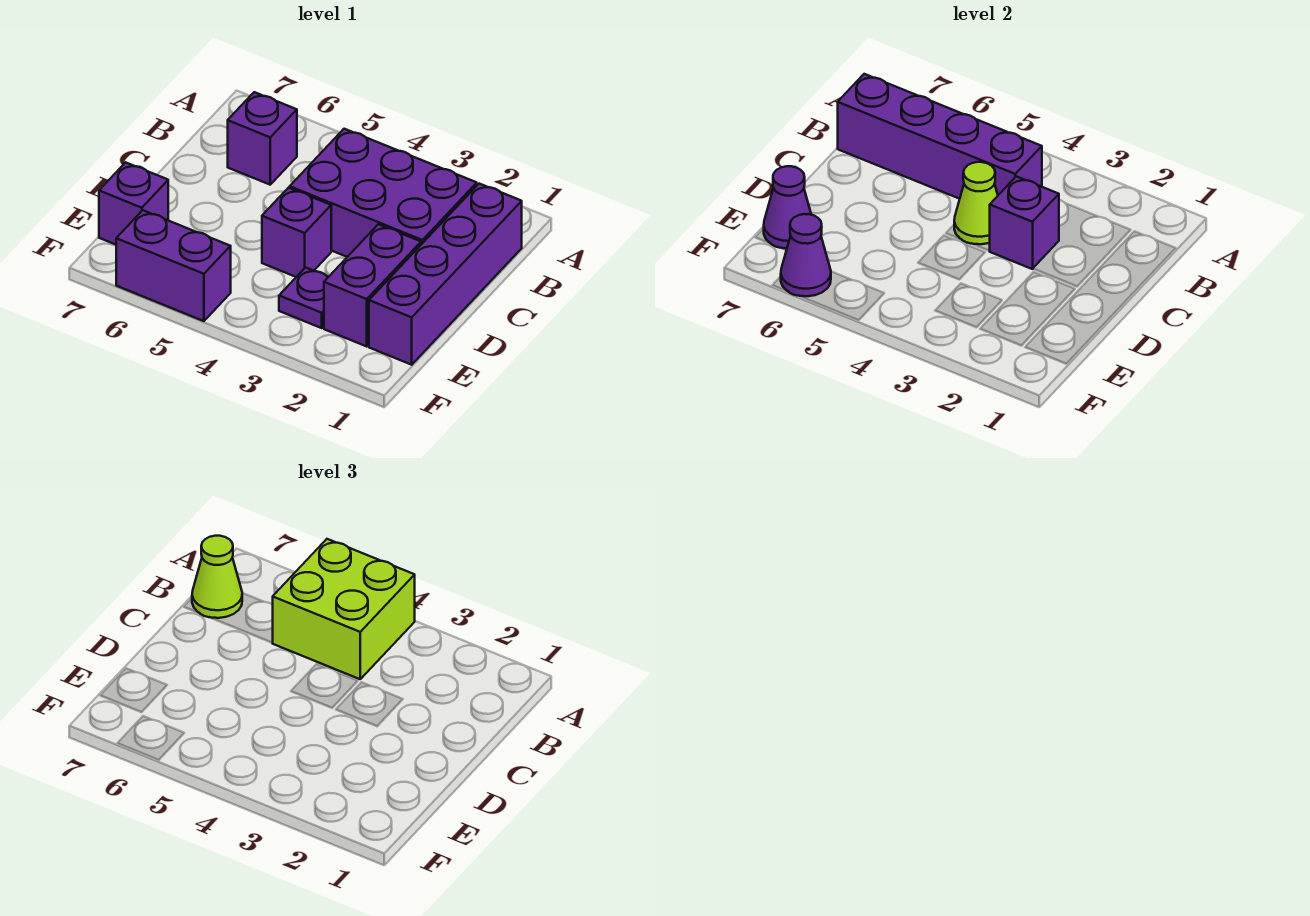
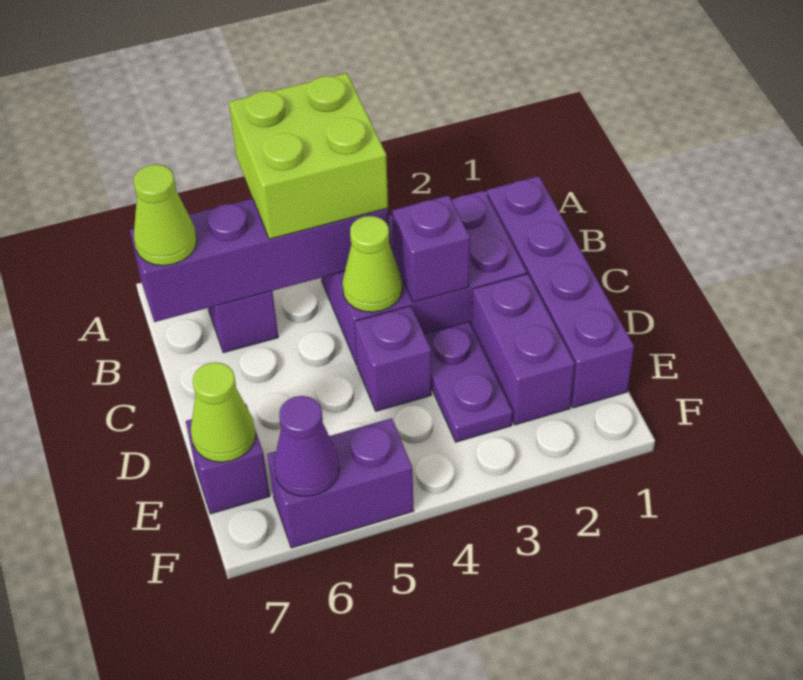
purple 1x1 plate [279,267,328,328] -> purple 1x2 plate [424,322,513,442]
purple 1x1 cone [764,166,811,248] -> lime 1x1 cone [191,362,256,462]

